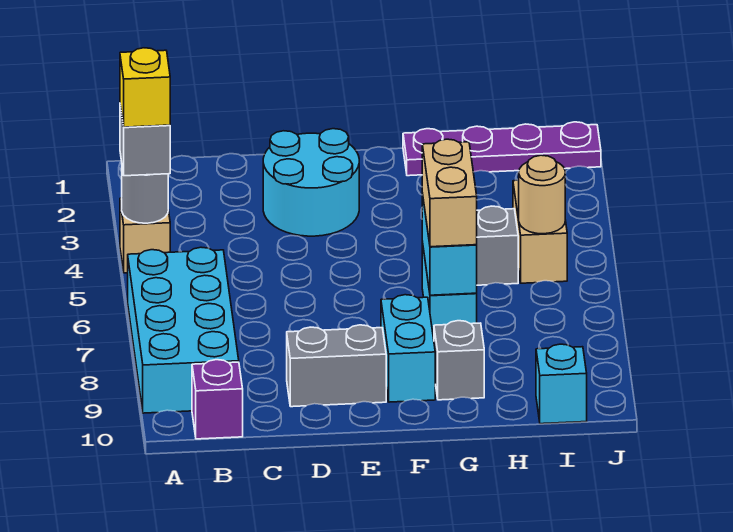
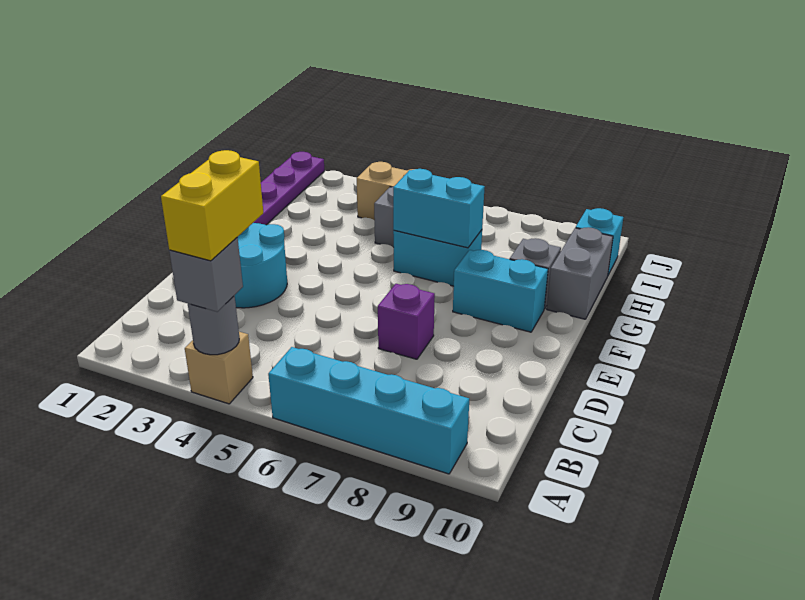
yellow 1x1 brick [120,48,170,127] -> yellow 1x2 brick [161,150,263,261]
cyan 2x4 brick [128,247,239,413] -> cyan 1x4 brick [268,347,469,474]
purple 1x1 brick [192,360,243,439] -> purple 1x1 brick moved to [378,284,435,359]
grey 1x2 brick [287,325,386,407] -> grey 1x2 brick moved to [547,227,613,319]
tan 1x2 brick [422,139,477,247] -> none
tan 1x1 round brick [519,155,565,234] -> none

